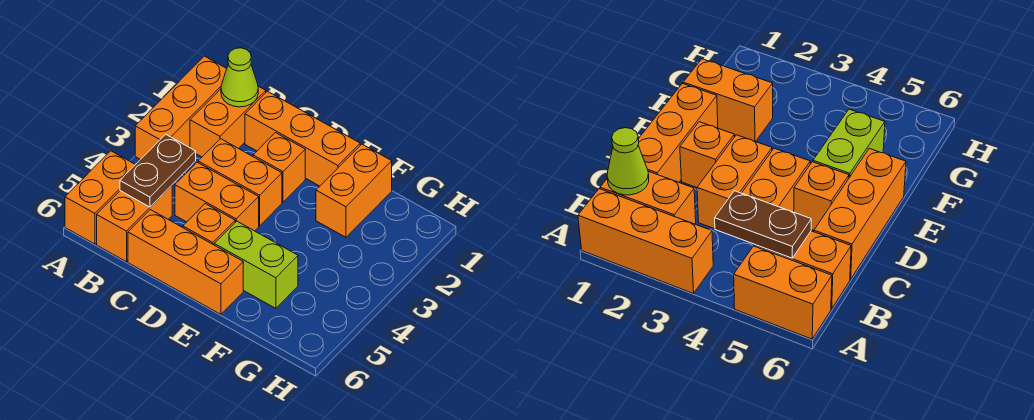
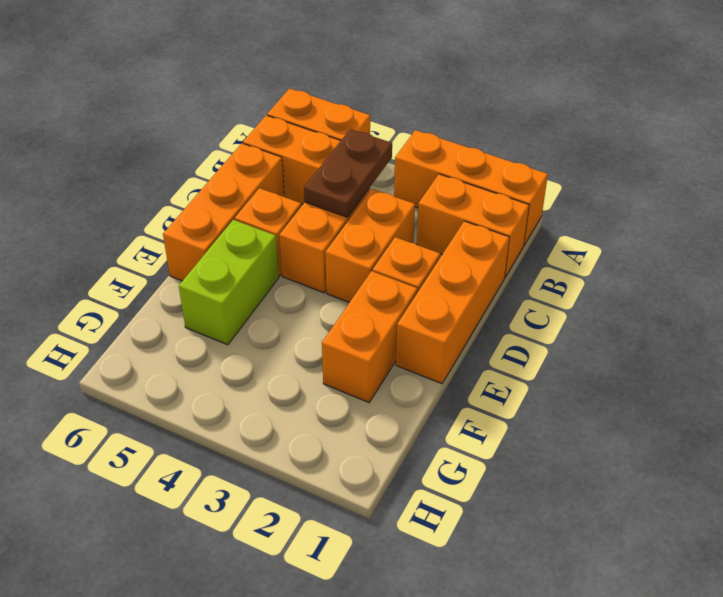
lime 1x1 cone [221,48,258,107] -> none
brown 1x2 plate [120,134,196,207] -> brown 1x2 plate turned to [304,129,392,217]
orange 1x2 brick [316,144,392,237] -> orange 1x2 brick turned to [322,271,418,402]

